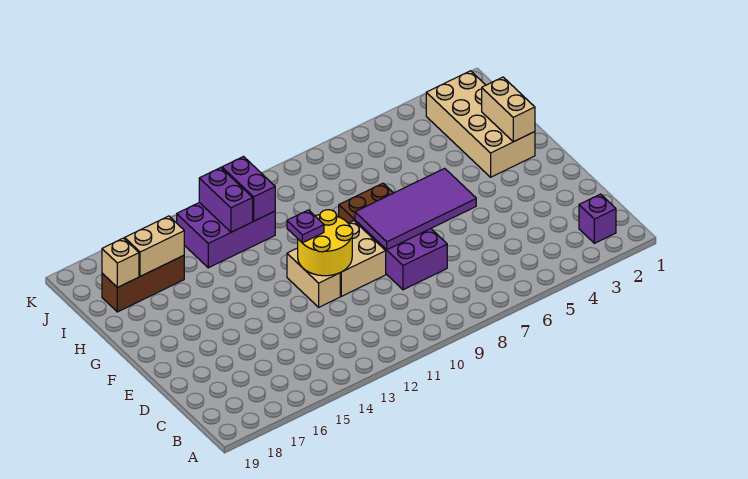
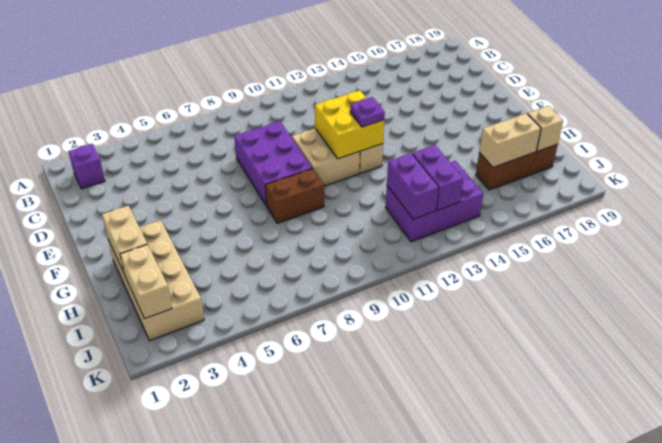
purple 2x4 tile [355,168,476,250] -> none
yellow 2x2 round brick [298,210,353,276] -> yellow 2x2 brick [315,90,384,159]
none -> tan 1x2 brick [120,244,172,319]

